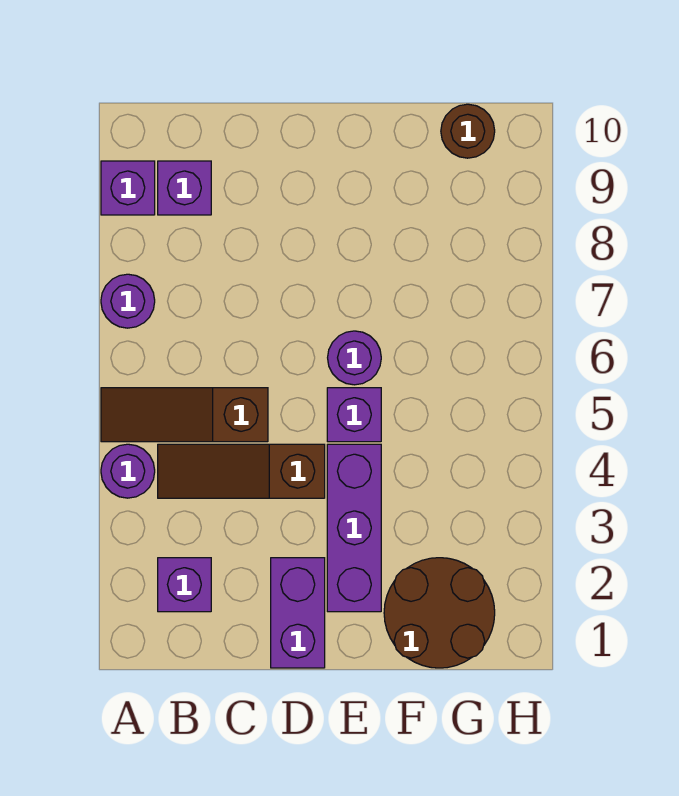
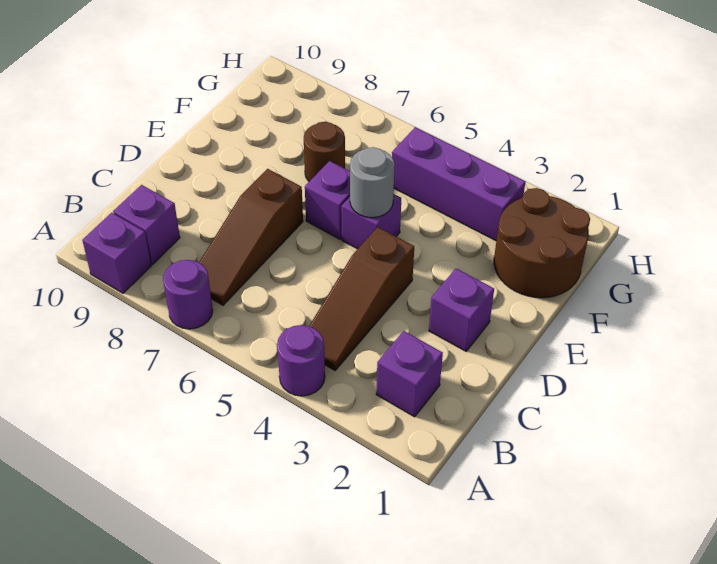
brown 1x3 slope [101,388,268,442] -> brown 1x3 slope moved to [199,169,303,305]
purple 1x2 brick [271,558,325,668] -> purple 1x1 brick [429,269,494,351]
purple 1x3 brick [327,444,381,612] -> purple 1x3 brick moved to [392,127,525,241]
none -> grey 1x1 round brick [350,147,395,218]
purple 1x1 round brick [328,331,381,385] -> purple 1x1 brick [305,161,350,239]
brown 1x1 round brick [441,104,495,158] -> brown 1x1 round brick moved to [304,122,345,181]

